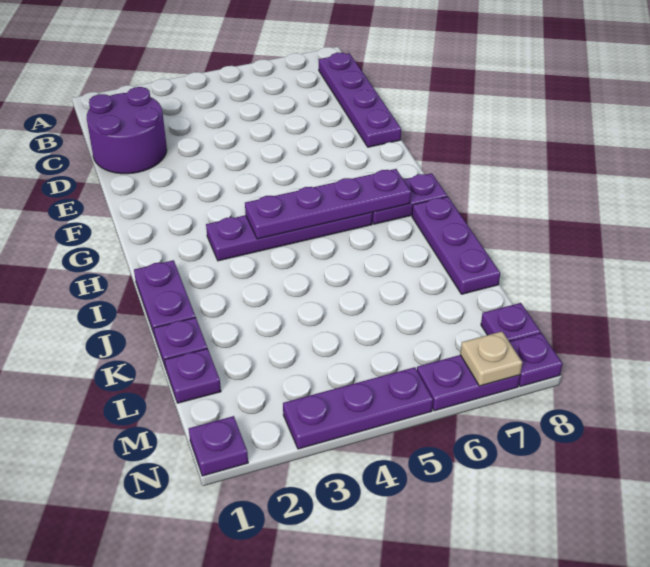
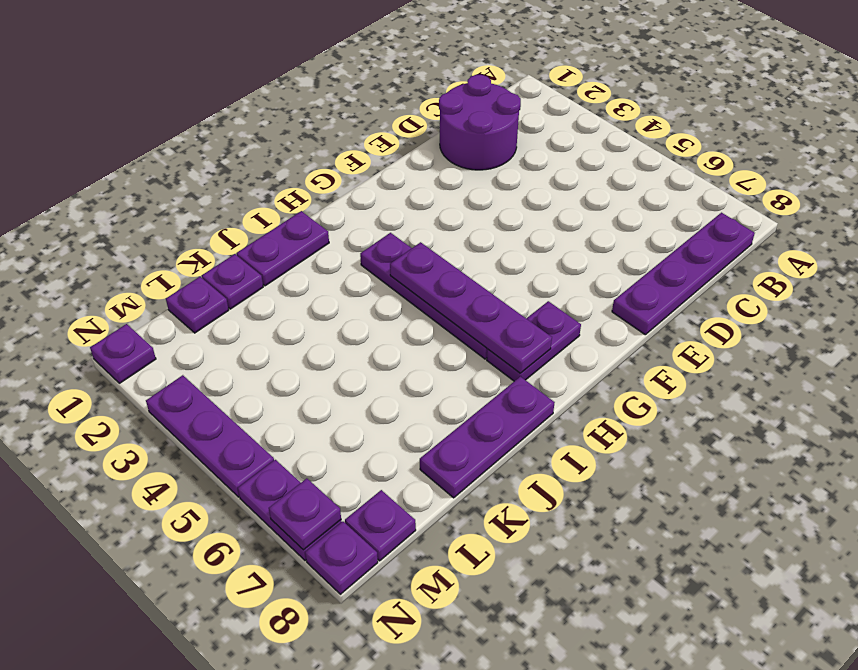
purple 1x2 plate [372,173,447,224] -> purple 1x2 plate turned to [487,301,581,381]
tan 1x1 plate [460,332,522,386] -> purple 1x1 plate [269,478,341,550]

